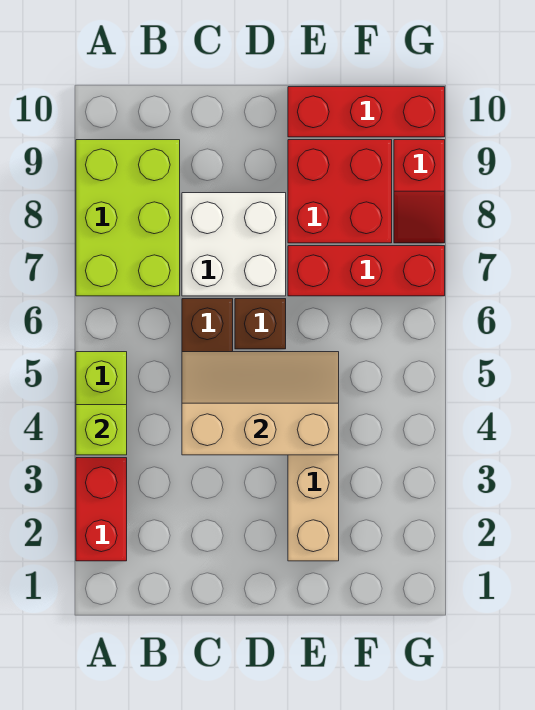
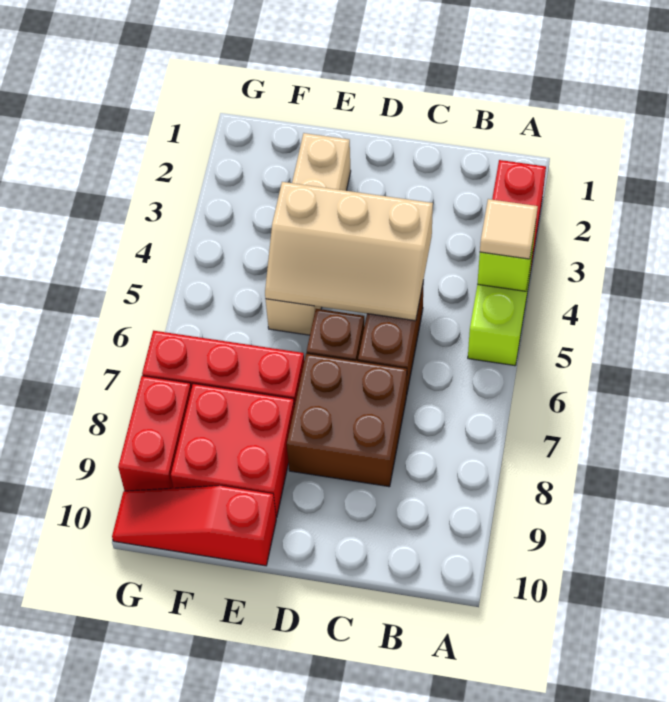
none -> tan 1x1 tile [480,199,538,259]
lime 2x3 brick [76,140,180,296] -> none
white 2x2 brick [182,193,286,296] -> brown 2x2 brick [287,353,407,487]
red 1x3 brick [288,87,445,137] -> red 1x3 slope [112,485,276,566]
red 1x2 slope [394,140,445,243] -> red 1x2 brick [118,376,191,491]

